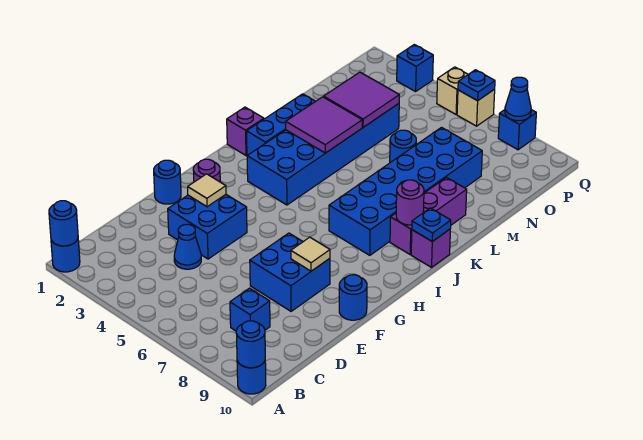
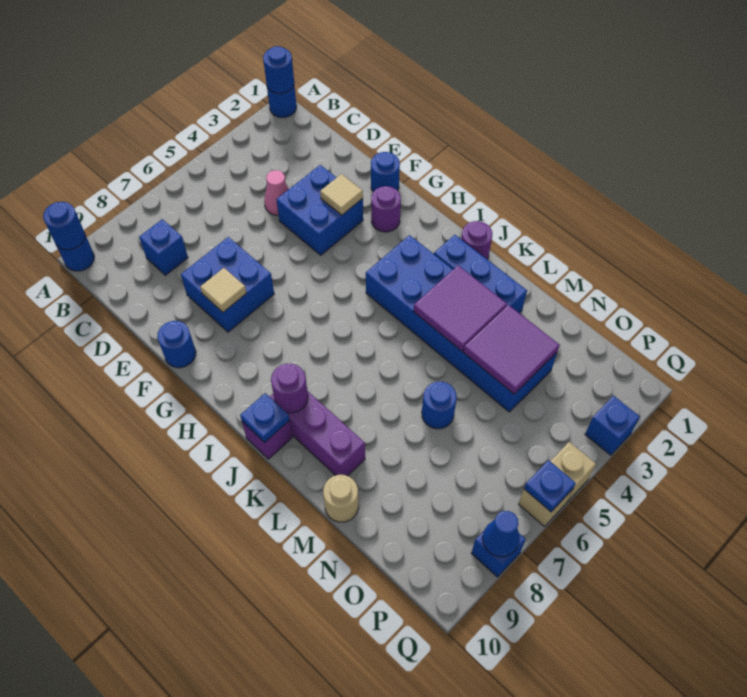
blue 1x1 cone [174,224,201,269] -> pink 1x1 cone [264,170,289,215]
blue 2x6 brick [329,128,482,255] -> none
purple 1x1 brick [227,107,264,155] -> purple 1x1 round brick [461,221,492,260]
none -> tan 1x1 round brick [323,475,359,522]

